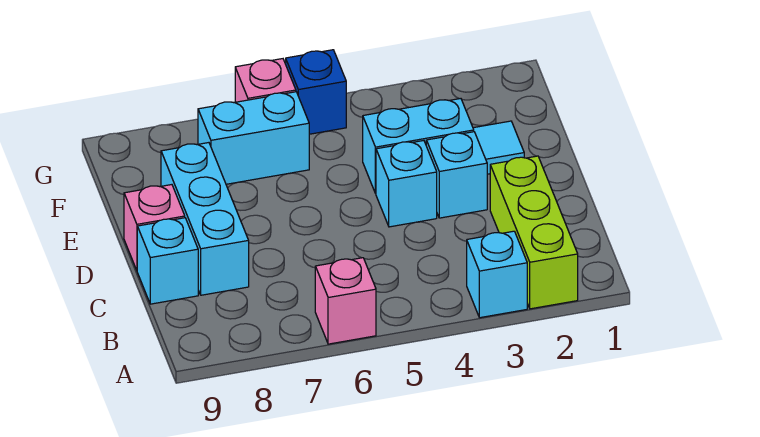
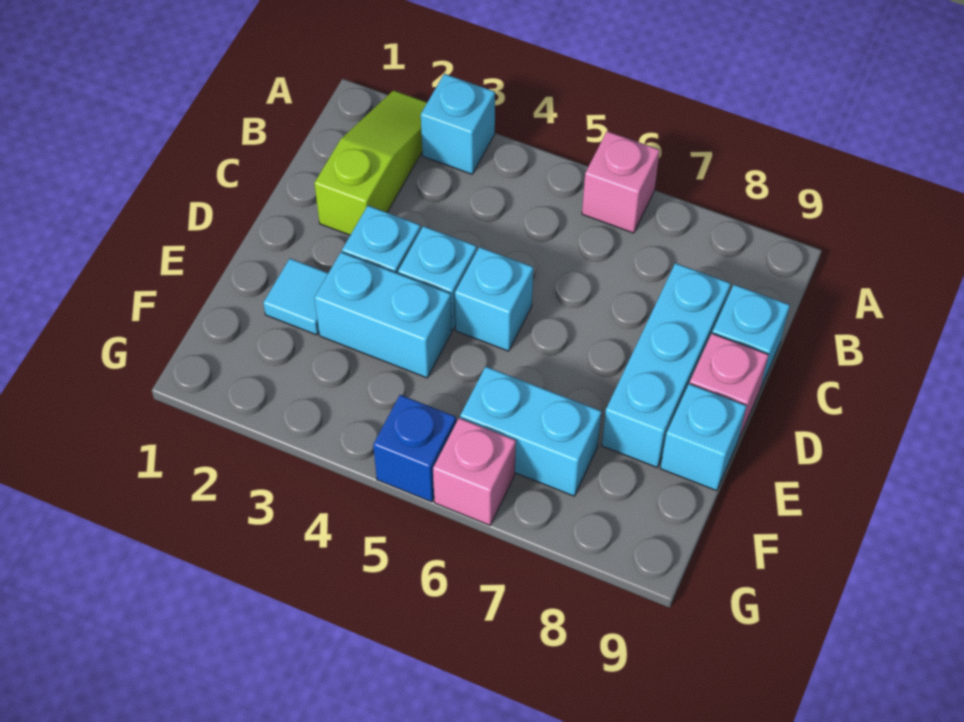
lime 1x3 brick [490,156,578,309] -> lime 1x3 slope [314,90,427,235]
none -> cyan 1x1 brick [455,247,533,351]
none -> cyan 1x1 brick [660,384,746,491]

